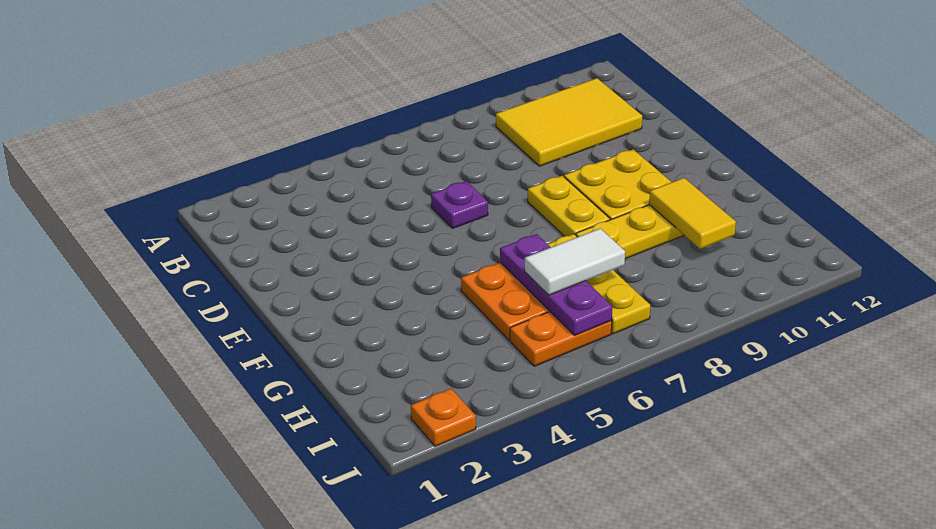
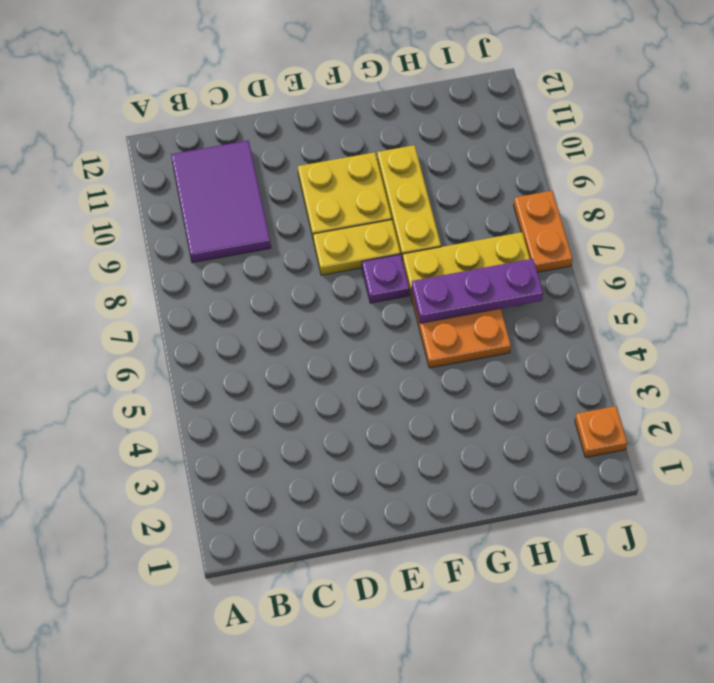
yellow 2x3 tile [496,78,642,166] -> purple 2x3 tile [171,141,271,263]
purple 1x1 plate [431,181,488,228] -> purple 1x1 plate moved to [362,254,409,303]
yellow 1x2 tile [649,178,736,249] -> none
white 1x2 tile [525,228,625,295] -> none
orange 1x2 plate [510,312,612,366] -> orange 1x2 plate moved to [514,191,572,272]

